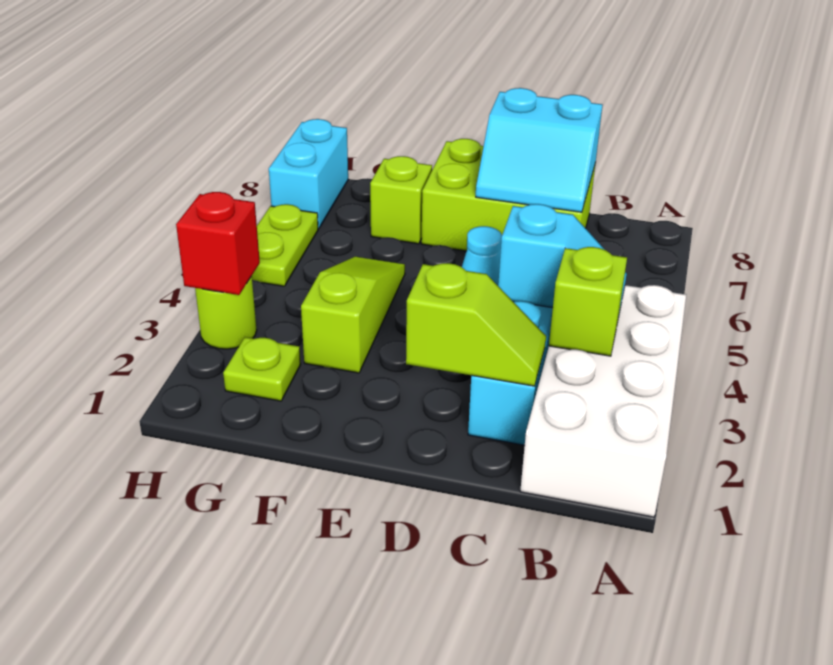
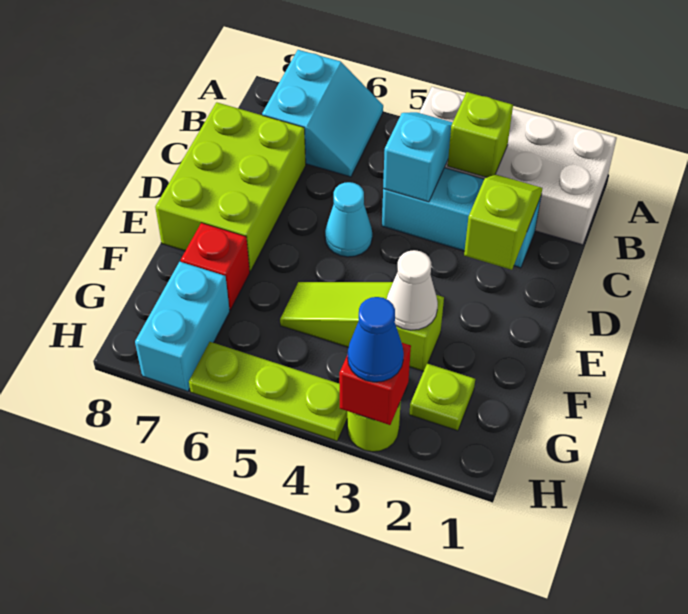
cyan 2x2 slope [476,88,602,212] -> cyan 2x2 slope moved to [262,50,383,177]
none -> white 1x1 cone [387,250,438,330]
lime 1x1 brick [370,156,432,244] -> red 1x1 brick [181,223,250,310]
none -> blue 1x1 cone [348,297,404,382]
lime 1x2 plate [252,204,318,286] -> lime 1x3 plate [189,342,347,441]
cyan 1x2 brick [269,119,348,229] -> cyan 1x2 brick turned to [135,262,230,391]

